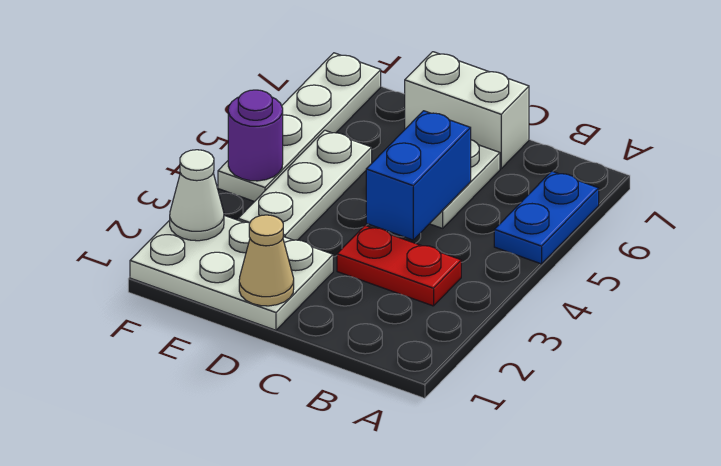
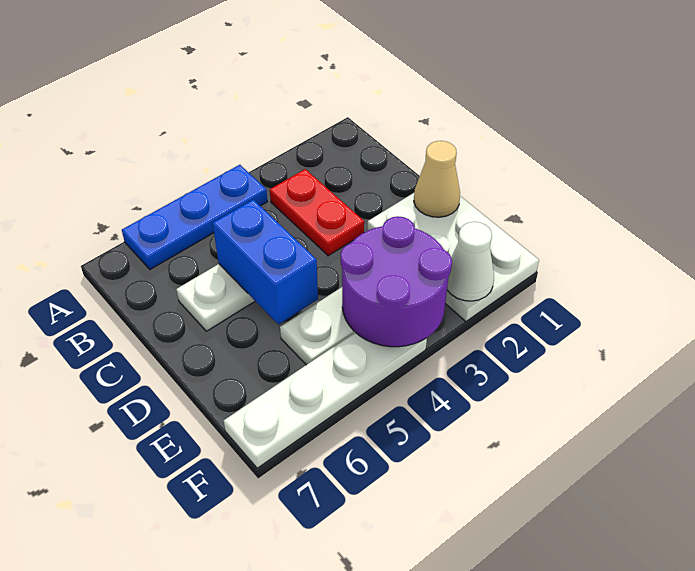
blue 1x2 plate [494,171,599,264] -> blue 1x3 plate [122,165,267,269]
blue 1x2 brick [366,111,471,240] -> blue 1x2 brick turned to [213,200,318,324]
white 1x2 brick [405,52,529,169] -> none
purple 1x1 round brick [228,90,283,181] -> purple 2x2 round brick [341,216,452,347]

